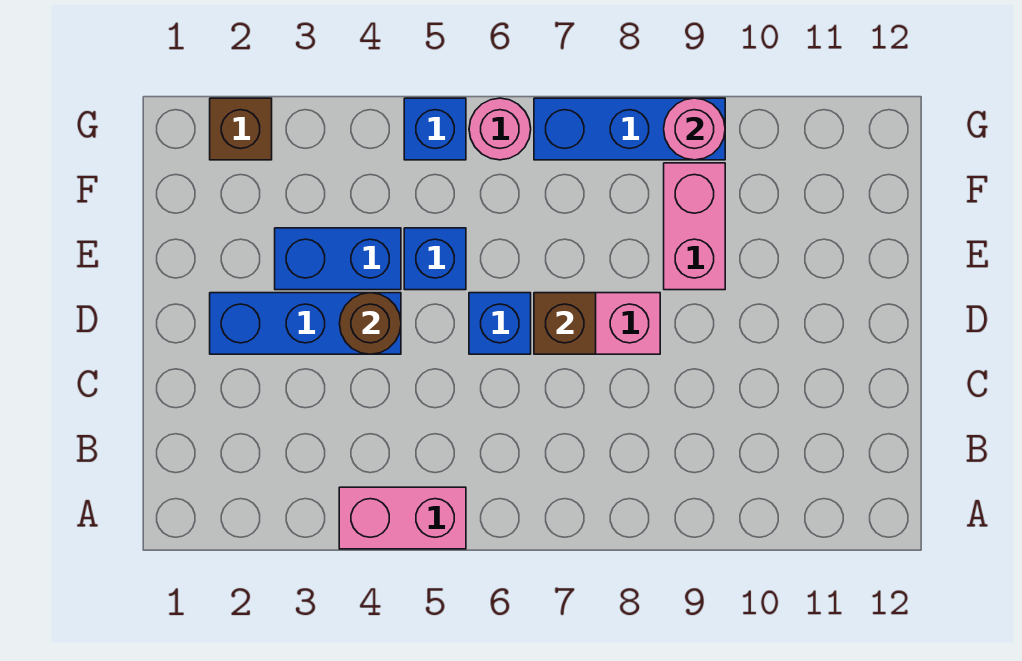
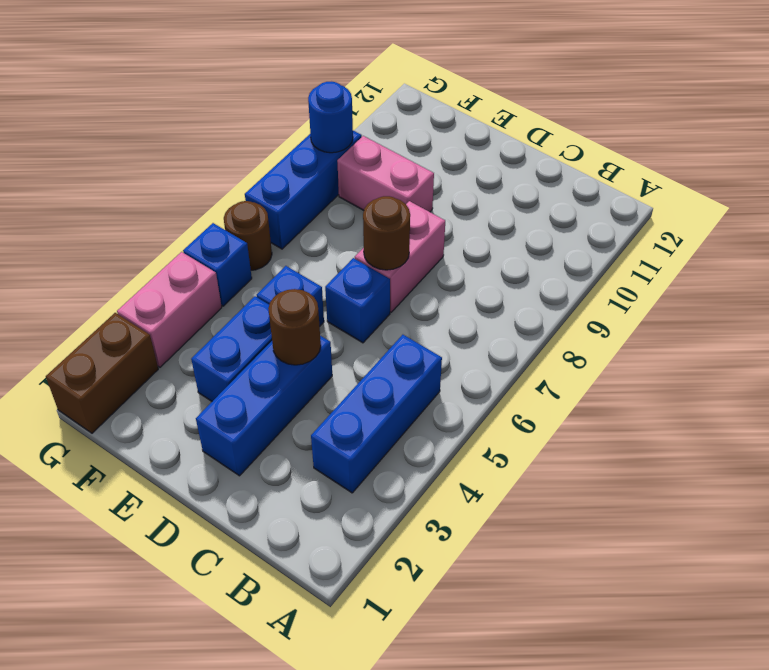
pink 1x2 brick [339,487,466,549] -> pink 1x2 brick moved to [117,252,222,367]
none -> blue 1x3 brick [311,335,442,493]
brown 1x1 brick [534,293,596,354] -> brown 1x1 round brick [363,196,410,270]
brown 1x1 brick [210,98,272,160] -> brown 1x2 brick [46,313,158,433]
pink 1x1 round brick [469,98,531,160] -> brown 1x1 round brick [224,201,272,270]
pink 1x1 round brick [664,98,725,160] -> blue 1x1 round brick [308,82,353,153]

